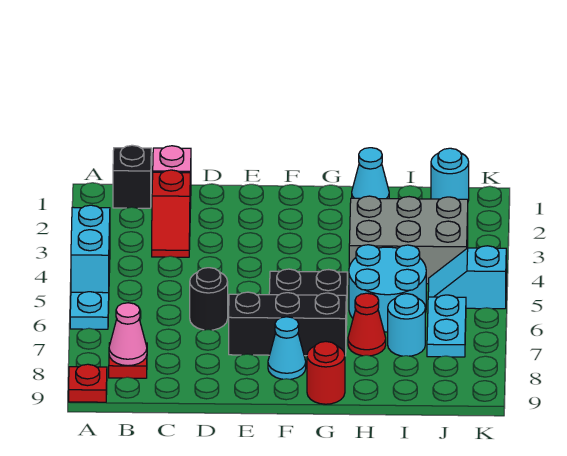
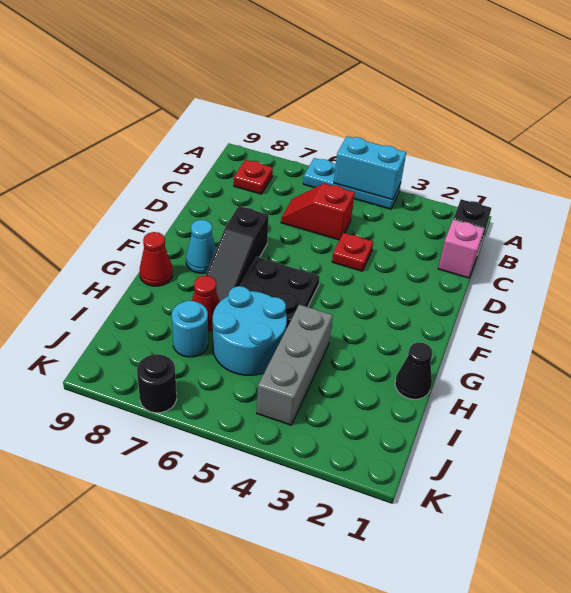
red 1x1 plate [69,364,107,402] -> red 1x1 plate moved to [332,233,373,271]
pink 1x1 cone [109,303,147,366] -> none
red 1x2 slope [152,170,190,257] -> red 1x2 slope moved to [281,183,355,240]
black 1x1 round brick [190,268,228,330] -> black 1x1 round brick moved to [137,354,177,413]
black 1x3 brick [229,292,346,356] -> black 1x3 slope [206,206,269,302]
red 1x1 round brick [307,342,345,404] -> red 1x1 cone [140,232,173,286]
cyan 1x1 cone [352,148,389,199] -> black 1x1 cone [395,342,432,399]
grey 2x3 brick [349,196,468,284] -> grey 1x3 brick [257,305,333,425]
cyan 1x1 round brick [431,148,469,201] -> none
cyan 1x2 slope [428,246,506,309] -> none
cyan 1x2 plate [427,295,466,357] -> none

